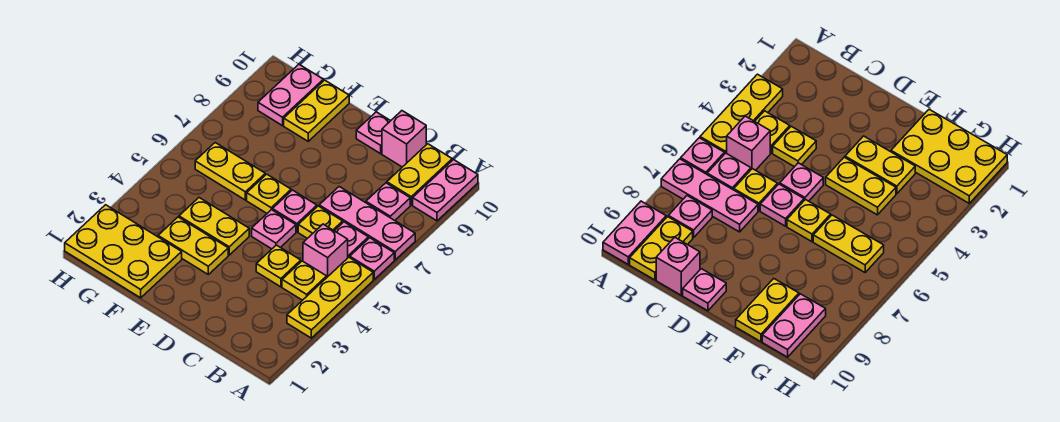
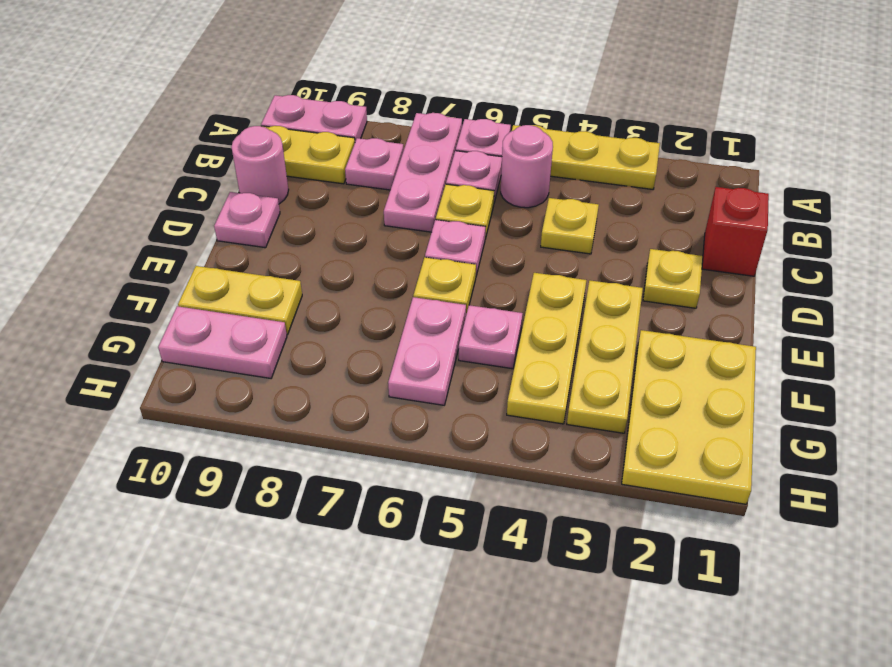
yellow 1x1 plate [282,261,327,300] -> yellow 1x1 plate moved to [643,249,703,308]
pink 1x1 brick [303,224,348,277] -> pink 1x1 round brick [501,125,553,208]
none -> red 1x1 brick [702,187,769,276]
pink 1x1 brick [382,111,426,167] -> pink 1x1 round brick [231,126,289,204]
pink 1x1 plate [252,210,296,249] -> pink 1x1 plate moved to [459,305,523,369]
yellow 1x2 plate [158,217,228,274] -> yellow 1x3 plate [567,280,643,433]
yellow 1x2 plate [179,198,249,255] -> yellow 1x3 plate [507,273,586,424]
yellow 1x2 plate [195,143,265,200] -> pink 1x2 plate [388,297,466,405]

